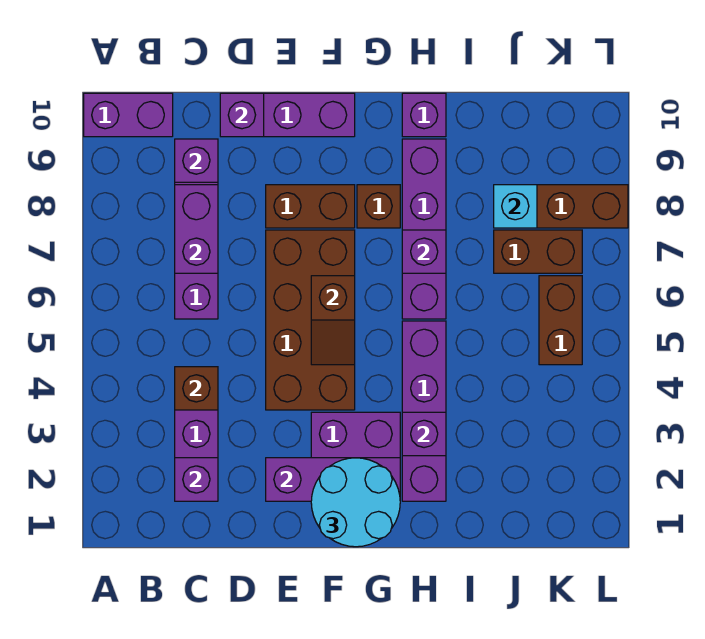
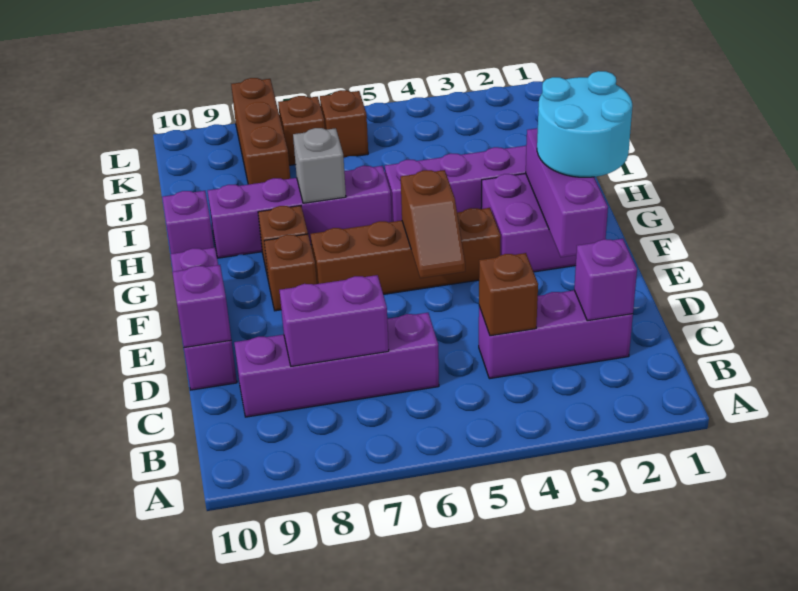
purple 1x2 brick [84,93,173,137] -> none
purple 1x1 brick [175,139,218,182] -> none
brown 2x4 brick [266,230,355,410] -> brown 1x4 brick [310,208,501,294]
brown 1x2 brick [266,185,355,228] -> brown 1x1 brick [264,234,317,311]
brown 1x2 slope [311,276,355,365] -> brown 1x2 slope turned to [401,170,465,278]
purple 1x1 brick [402,412,446,456] -> none
purple 1x1 brick [402,230,446,273] -> grey 1x1 brick [293,128,346,203]
brown 1x2 brick [494,230,582,273] -> brown 1x1 brick [278,96,325,165]
cyan 1x1 brick [494,185,537,228] -> none
brown 1x2 brick [539,276,582,365] -> brown 1x1 brick [320,90,368,158]

